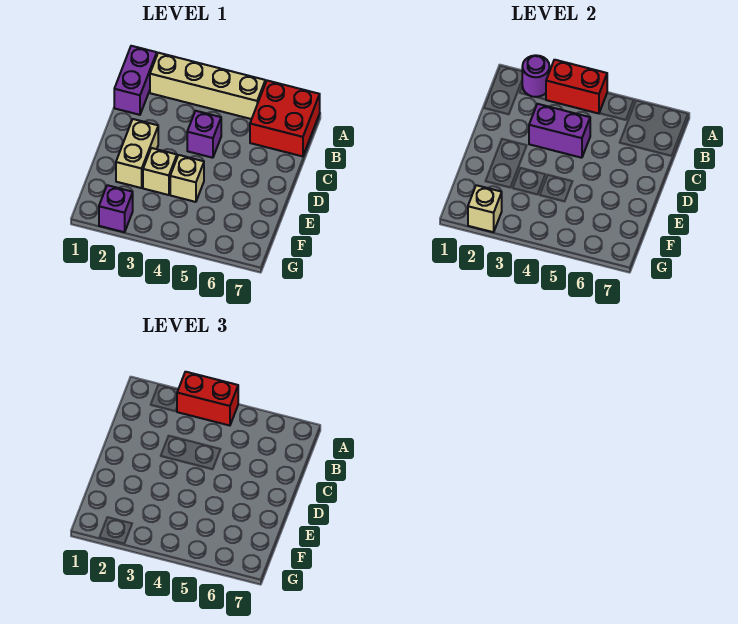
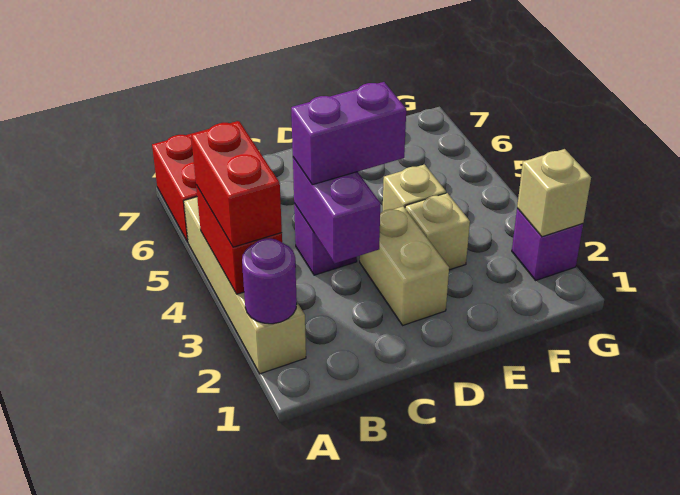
purple 1x2 brick [114,46,157,115] -> purple 1x2 brick moved to [291,82,406,185]
tan 1x2 brick [116,119,158,188] -> tan 1x2 brick turned to [360,206,449,325]

